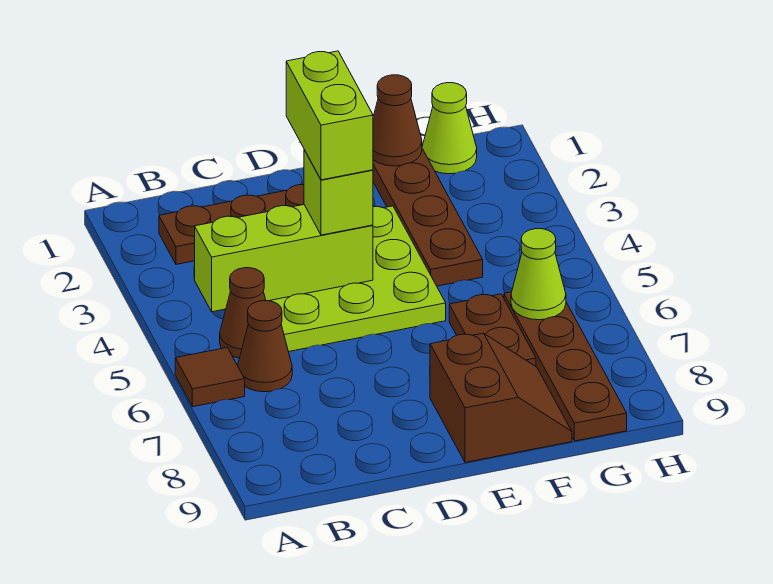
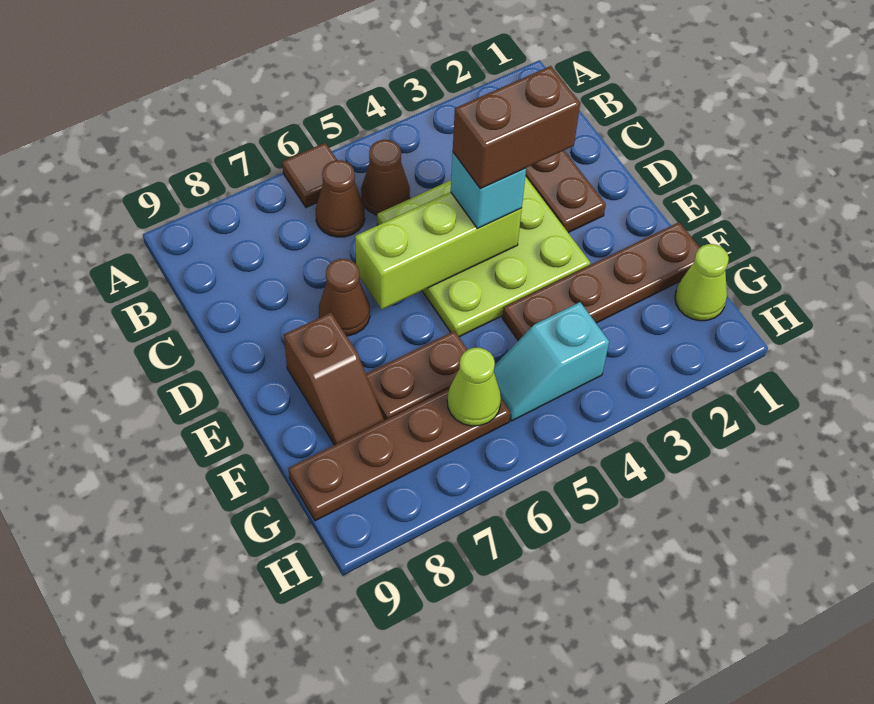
lime 1x3 brick [195,205,373,312] -> lime 1x3 brick turned to [355,192,522,310]
lime 1x2 brick [286,51,373,180] -> brown 1x2 brick [453,66,580,189]
lime 1x1 brick [304,150,373,235] -> cyan 1x1 brick [451,152,526,229]
brown 2x2 slope [430,333,572,462] -> brown 1x2 slope [284,313,384,445]
brown 1x1 cone [373,75,422,166] -> brown 1x1 cone moved to [319,259,370,336]
none -> cyan 1x2 slope [494,302,609,421]

